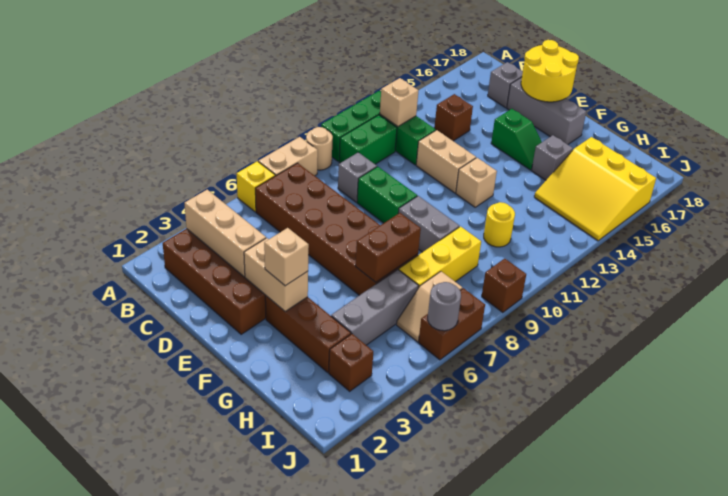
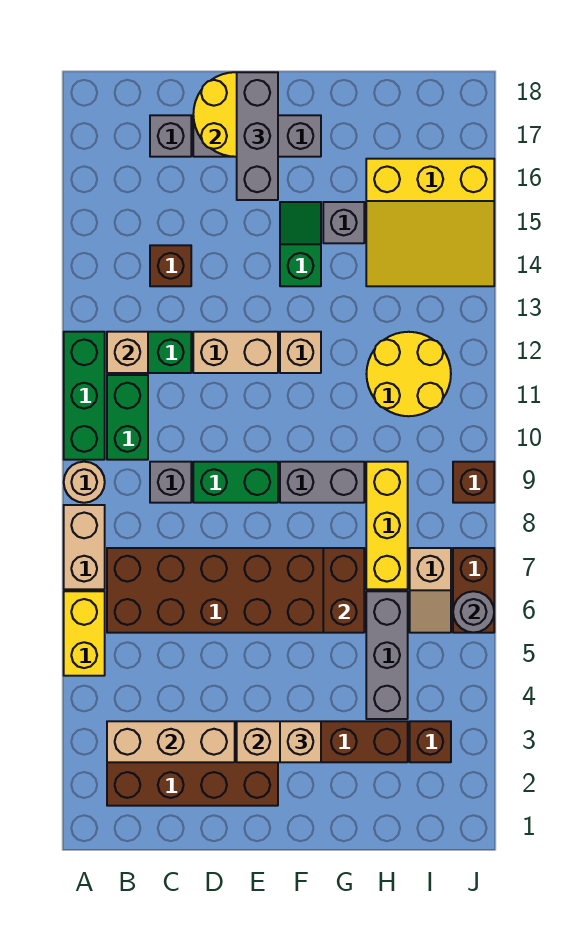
yellow 1x1 brick [237,161,275,212] -> yellow 1x2 brick [64,591,105,676]
green 1x2 slope [491,109,542,170] -> green 1x2 slope turned to [280,202,321,286]
none -> grey 1x3 brick [237,72,278,200]
yellow 1x1 round brick [484,202,515,247] -> yellow 2x2 round brick [367,332,451,416]

